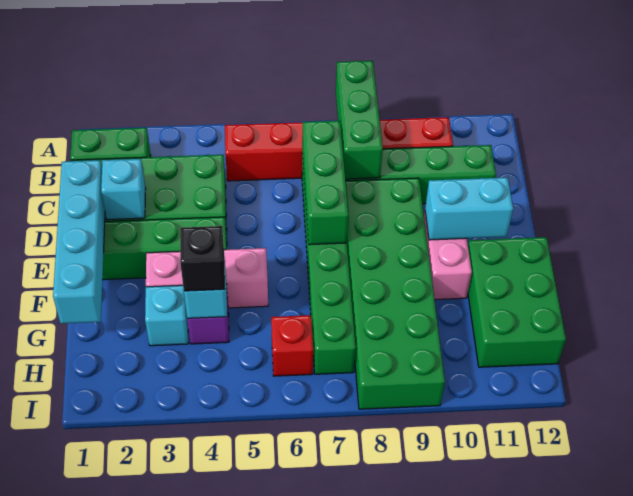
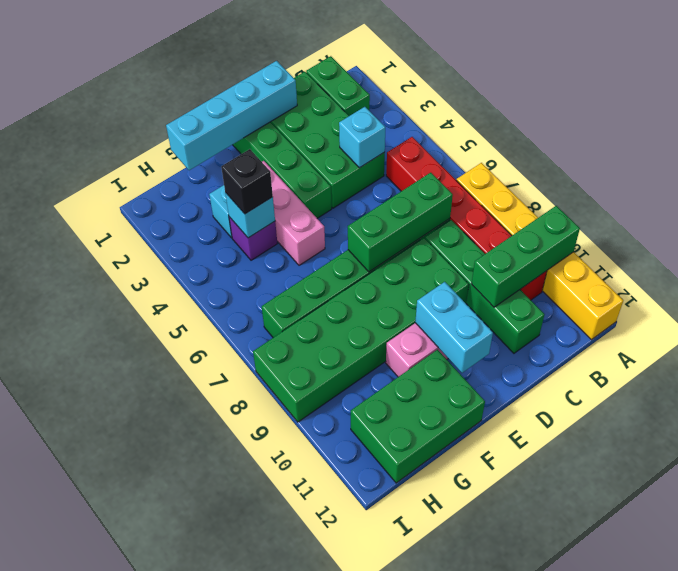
none -> yellow 1x6 brick [456,163,623,340]
green 1x3 brick [336,61,383,179] -> green 1x3 brick moved to [472,206,580,307]
cyan 1x1 brick [101,159,146,220] -> cyan 1x1 brick moved to [339,107,385,168]
red 1x1 brick [271,315,313,376] -> none

